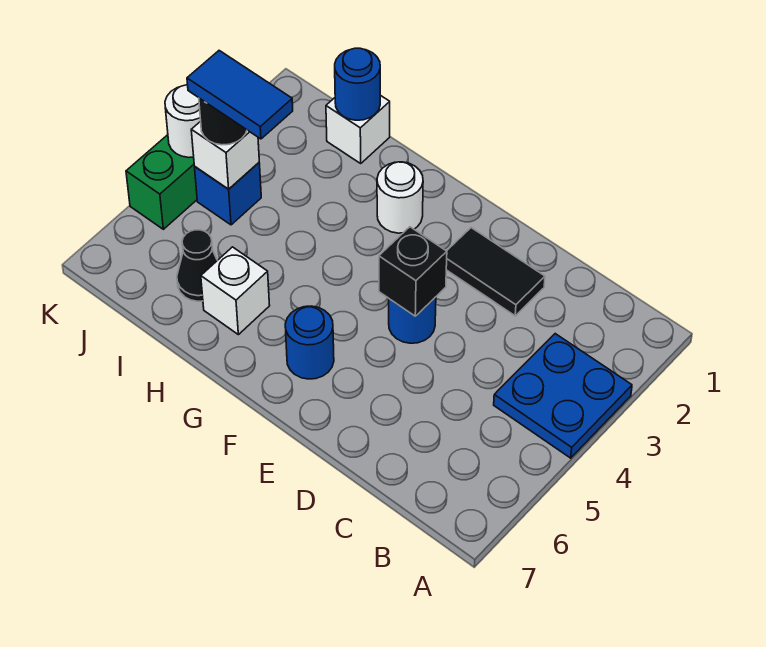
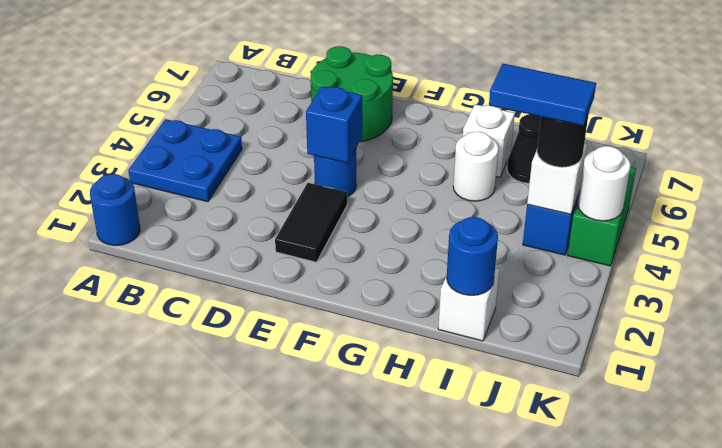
black 1x2 tile [446,228,545,316] -> black 1x2 tile turned to [275,183,347,262]
none -> green 2x2 round brick [310,46,393,142]
black 1x1 brick [379,227,447,316] -> blue 1x1 brick [306,86,362,163]
blue 1x1 round brick [285,306,334,379] -> blue 1x1 round brick moved to [90,174,140,246]
white 1x1 round brick [377,162,423,233] -> white 1x1 round brick moved to [453,131,498,201]

